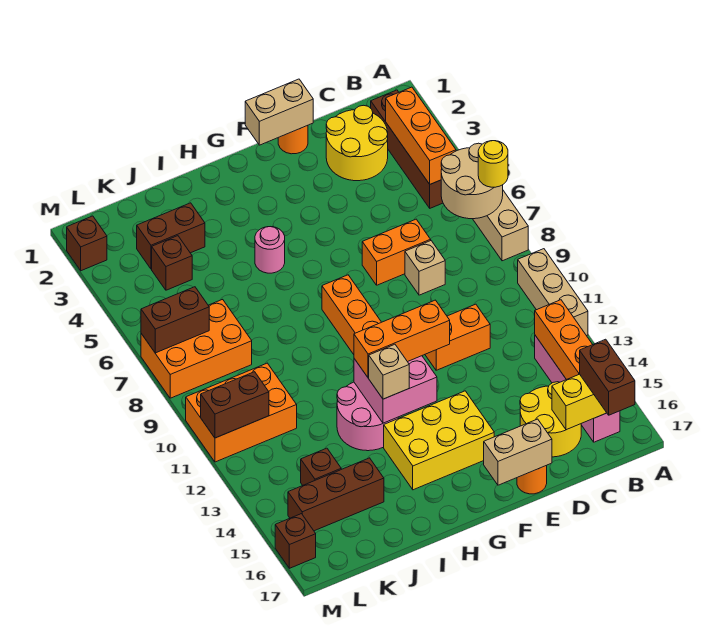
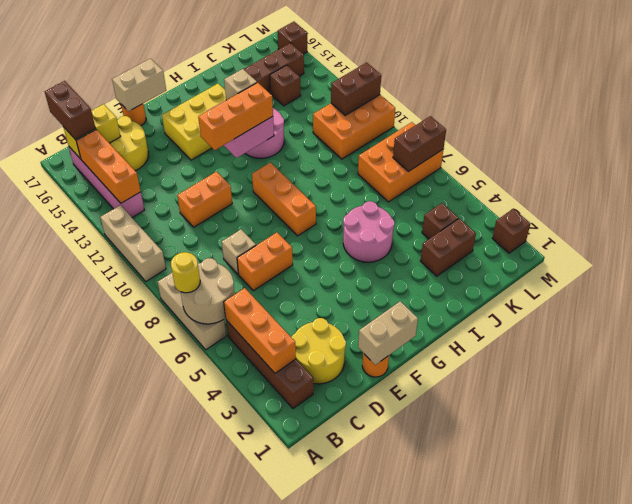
pink 1x1 round brick [255,227,285,273] -> pink 2x2 round brick [343,201,394,262]

